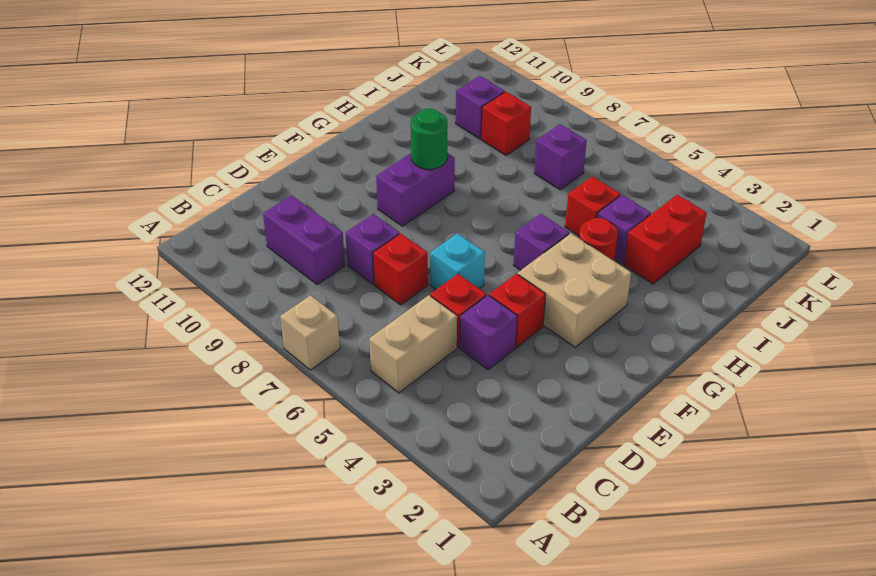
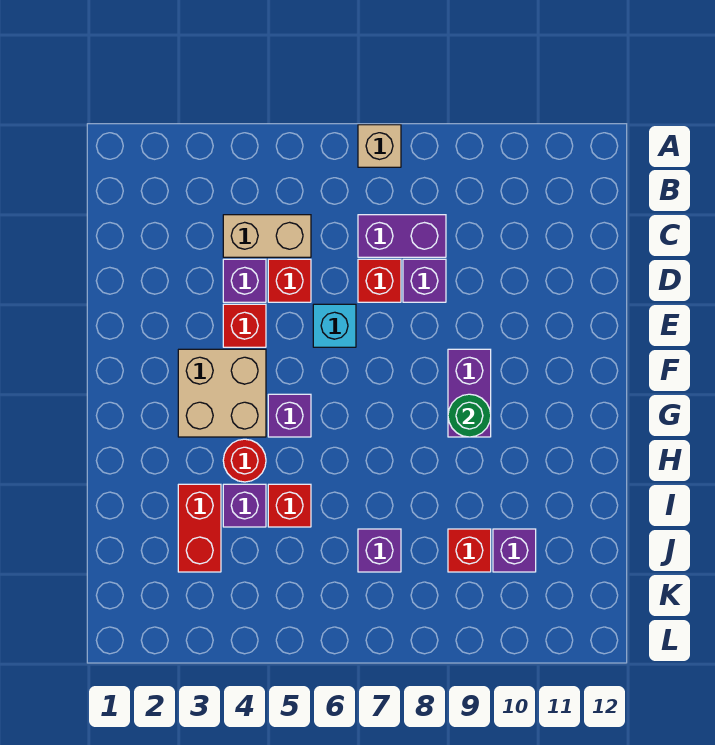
tan 1x2 brick [369,295,457,393] -> tan 1x2 brick turned to [223,215,311,257]
purple 1x2 brick [263,195,345,284] -> purple 1x2 brick moved to [358,215,446,257]

